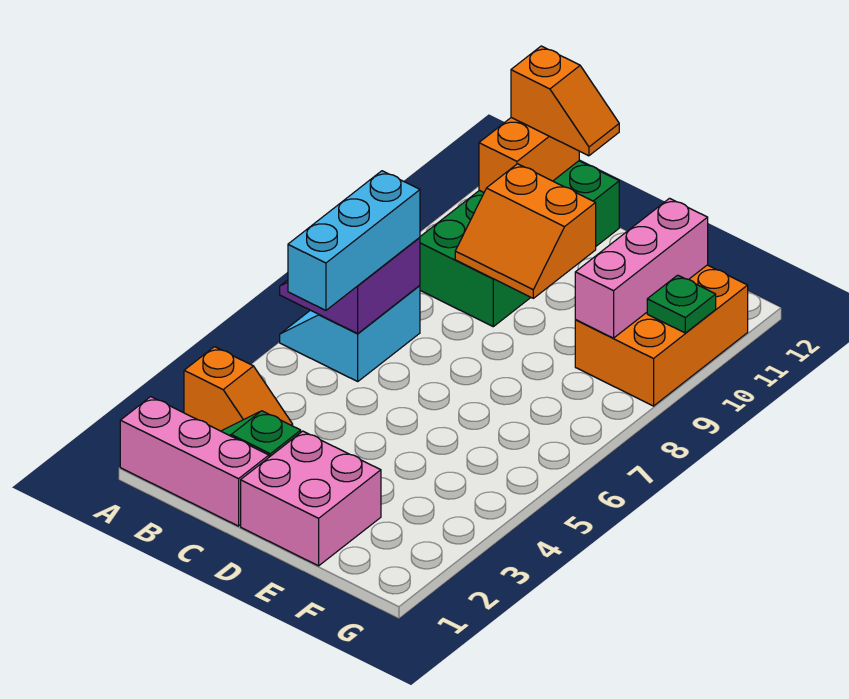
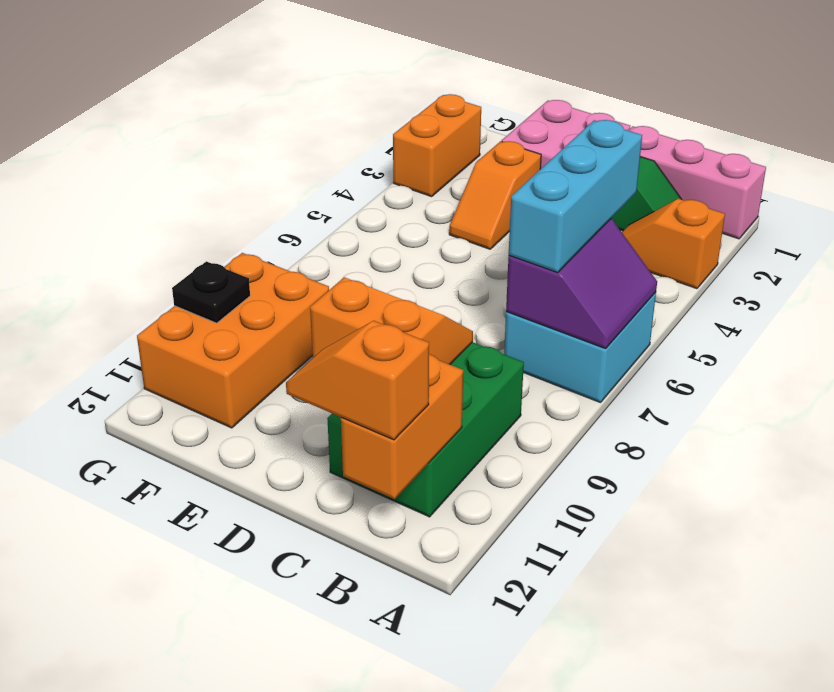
cyan 2x2 slope [280,285,420,381] -> cyan 2x2 brick [504,292,656,403]
green 2x4 brick [420,161,619,327] -> green 2x3 brick [327,342,524,517]
none -> orange 1x2 slope [449,141,541,249]
pink 1x3 brick [575,198,708,338] -> none
none -> orange 1x2 brick [393,94,481,197]
green 1x1 plate [647,275,716,333] -> black 1x1 plate [172,261,250,323]

